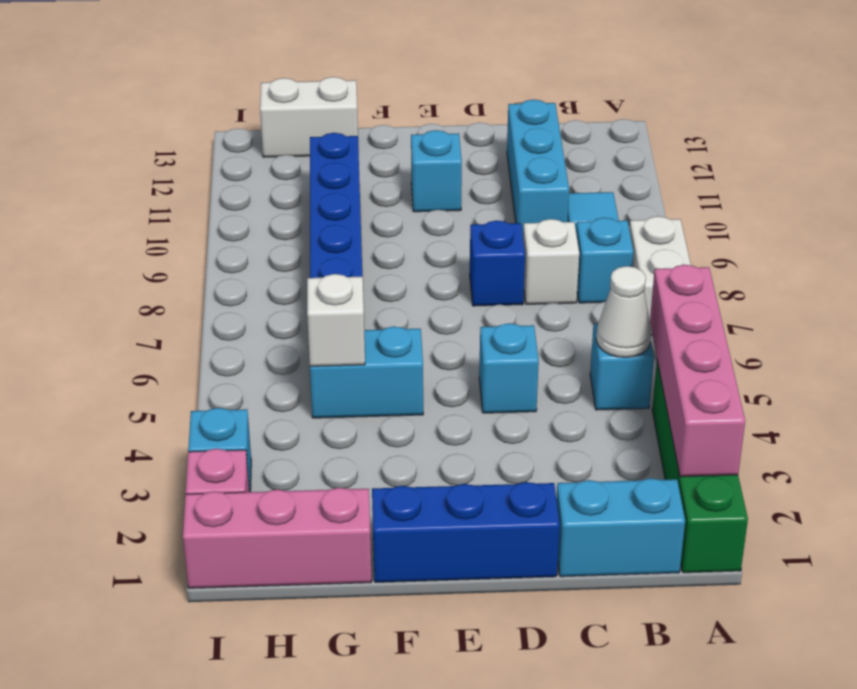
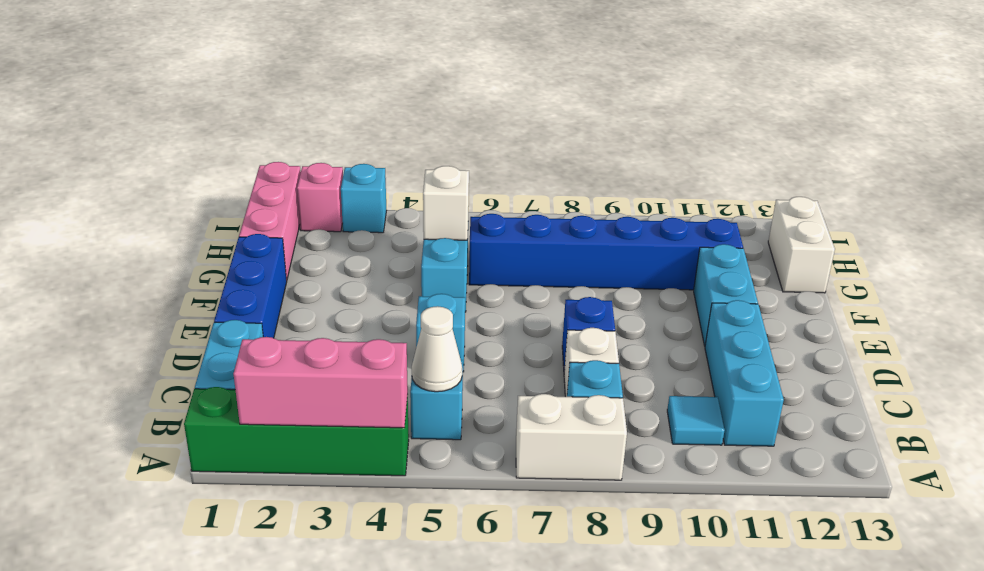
pink 1x4 brick [650,265,745,477] -> pink 1x3 brick [234,337,408,428]
cyan 1x3 brick [507,100,569,234] -> cyan 1x3 brick turned to [705,300,784,446]
cyan 1x1 brick [411,130,462,212] -> cyan 1x2 brick [694,244,758,346]

